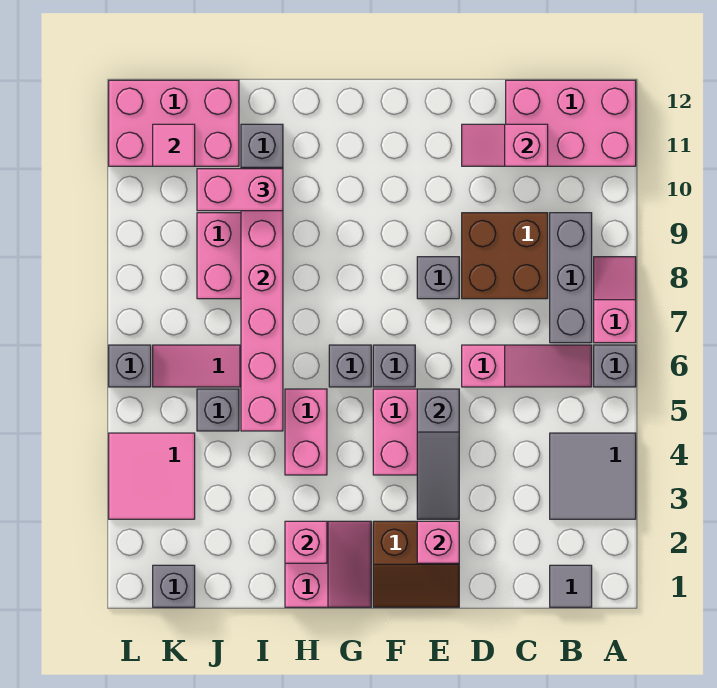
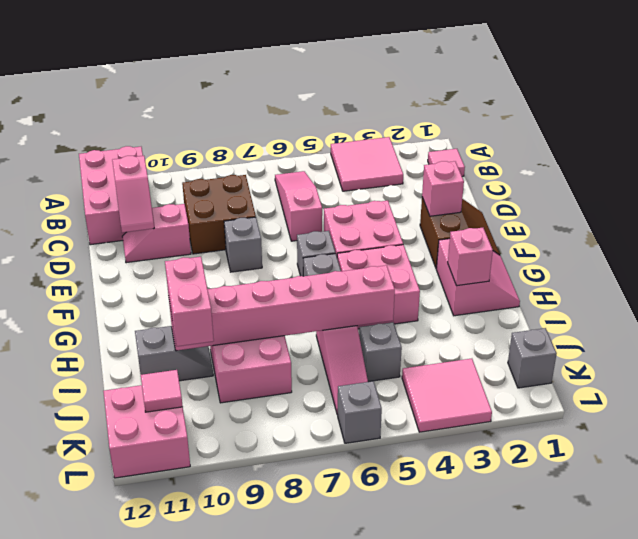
grey 2x2 tile [550,433,636,519] -> pink 2x2 tile [331,137,403,191]
grey 1x1 brick [594,345,636,387] -> none
pink 1x2 slope [594,257,636,343] -> pink 1x2 slope moved to [122,204,191,263]
grey 1x1 tile [550,565,592,607] -> pink 1x1 tile [428,149,465,177]
grey 1x3 brick [550,213,592,343] -> none
grey 1x3 slope [417,389,459,519] -> none
pink 2x2 slope [285,521,371,607] -> pink 2x2 slope turned to [436,239,520,316]
pink 1x2 brick [285,389,327,475] -> pink 2x2 brick [337,245,420,329]
pink 2x3 brick [109,80,239,166] -> pink 2x2 brick [103,385,190,478]

